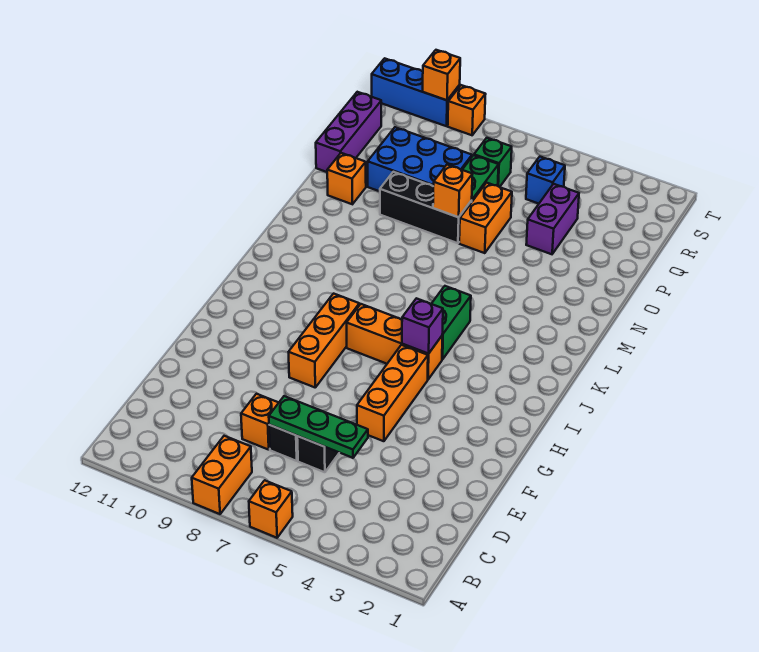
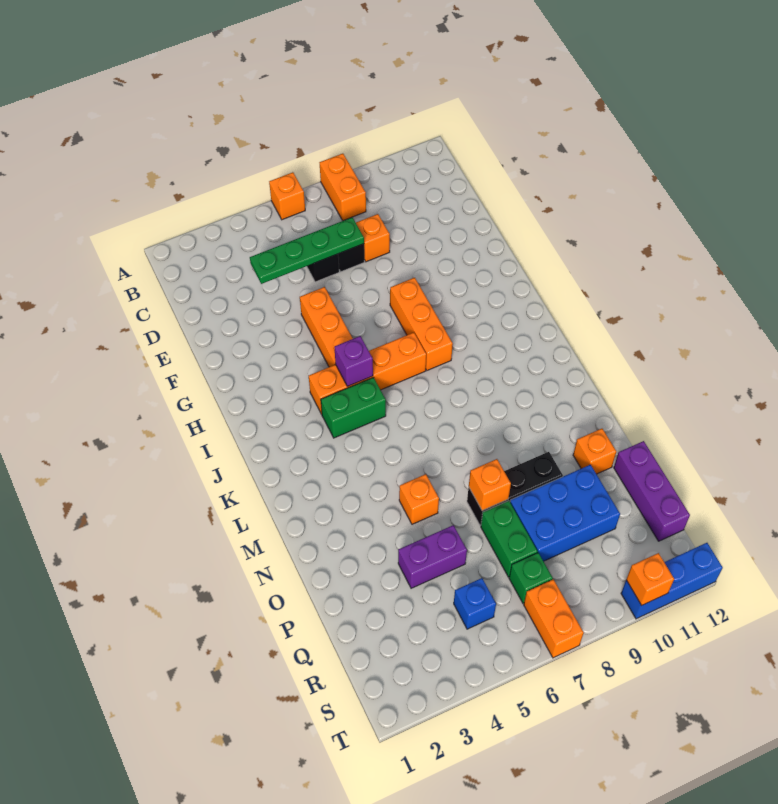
green 1x3 plate [269,396,368,458] -> green 1x4 plate [250,217,364,284]
orange 1x3 brick [347,304,442,379] -> orange 1x4 brick [309,333,426,414]
green 1x2 brick [432,286,471,360] -> green 1x2 brick turned to [321,377,386,438]
orange 1x2 brick [459,183,512,253] -> orange 1x2 brick moved to [524,579,584,658]
purple 1x2 brick [526,184,579,254] -> purple 1x2 brick turned to [398,525,467,588]
orange 1x1 brick [448,85,486,135] -> orange 1x1 brick moved to [399,474,439,524]

